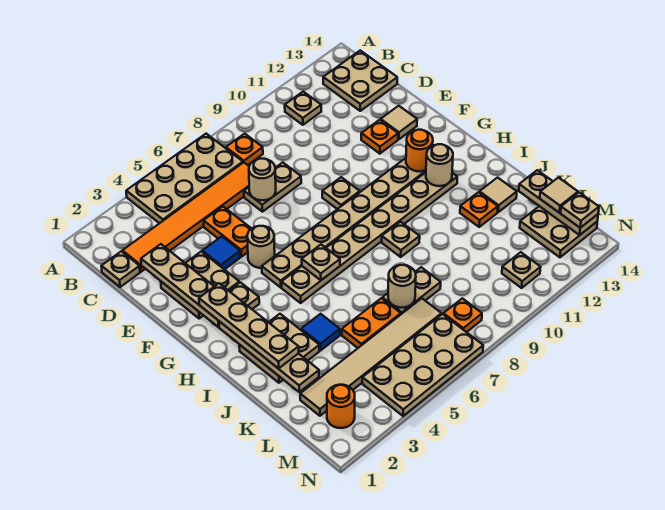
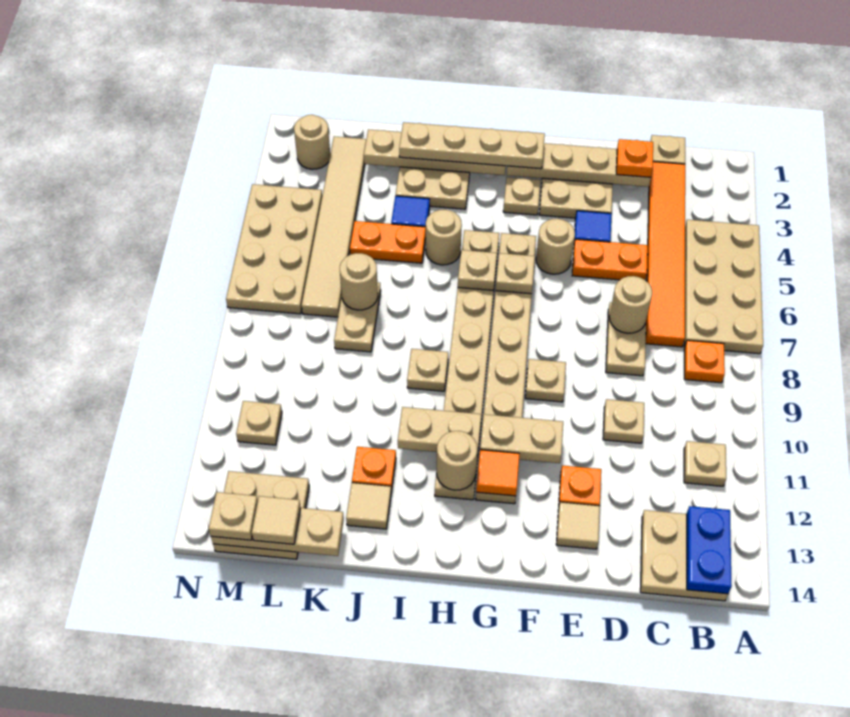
none -> blue 1x2 plate [687,506,732,594]
none -> tan 1x1 plate [603,399,644,443]
none -> tan 1x2 plate [480,414,563,463]
none -> tan 1x1 plate [496,253,535,294]
orange 1x1 round brick [406,130,433,171] -> orange 1x1 tile [476,450,520,496]
none -> tan 1x2 plate [398,407,482,456]
none -> tan 1x1 round brick [426,210,462,265]
orange 1x2 plate [342,298,401,348] -> orange 1x2 plate turned to [350,221,426,263]
orange 1x1 round brick [327,385,355,428] -> tan 1x1 round brick [294,115,330,169]
orange 1x1 plate [443,298,482,332] -> orange 1x1 plate moved to [616,139,653,177]

